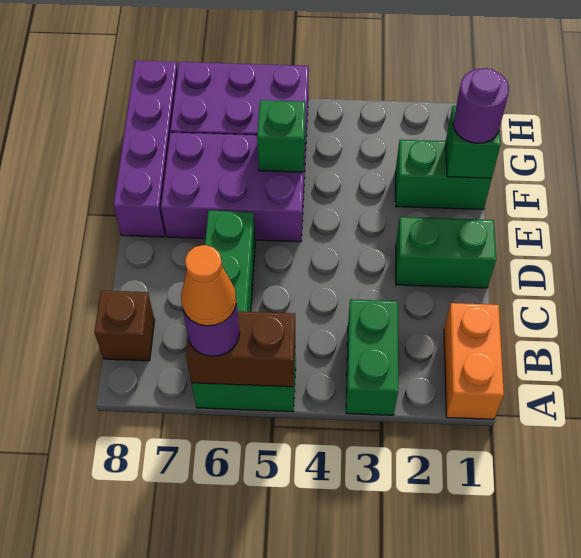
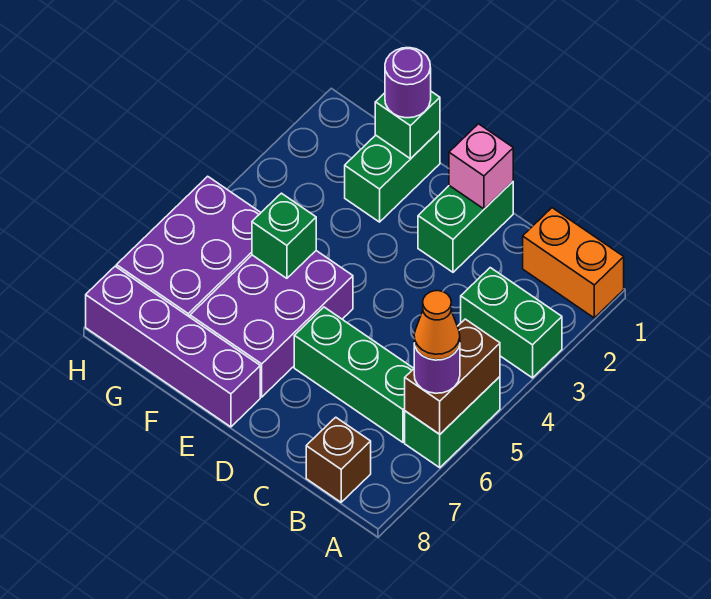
none -> pink 1x1 brick [449,124,513,209]

